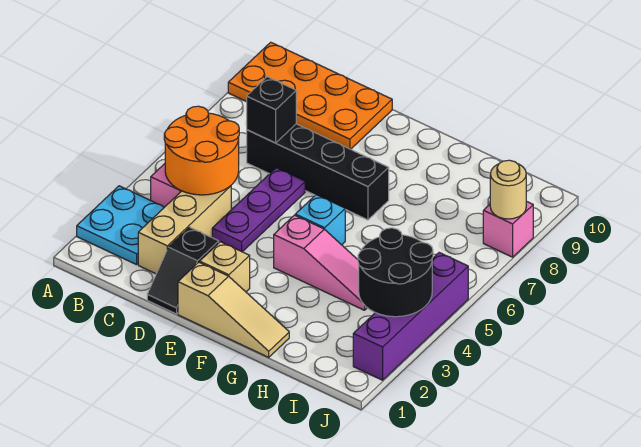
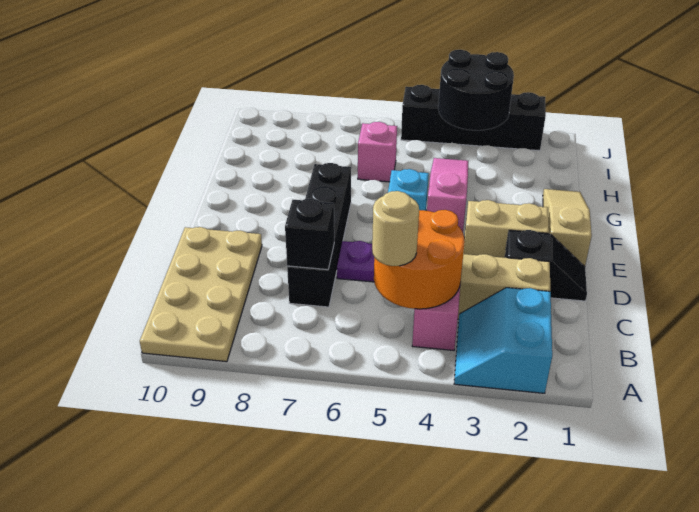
cyan 2x2 plate [77,186,164,265] -> cyan 2x2 slope [454,288,552,393]
orange 2x4 plate [228,42,392,149] -> tan 2x4 plate [140,227,262,362]
tan 1x1 brick [200,242,250,292] -> tan 1x2 brick [463,200,549,258]
purple 1x4 brick [353,253,468,380] -> black 1x4 brick [401,85,546,151]
pink 1x1 brick [483,201,533,257] -> pink 1x1 brick moved to [358,122,397,182]
tan 1x1 round brick [490,160,526,219] -> tan 1x1 round brick moved to [372,191,419,266]

